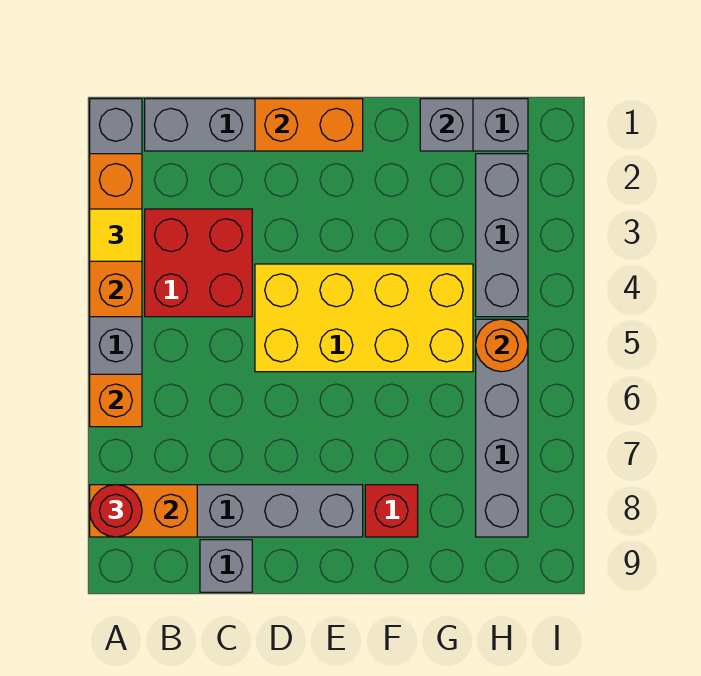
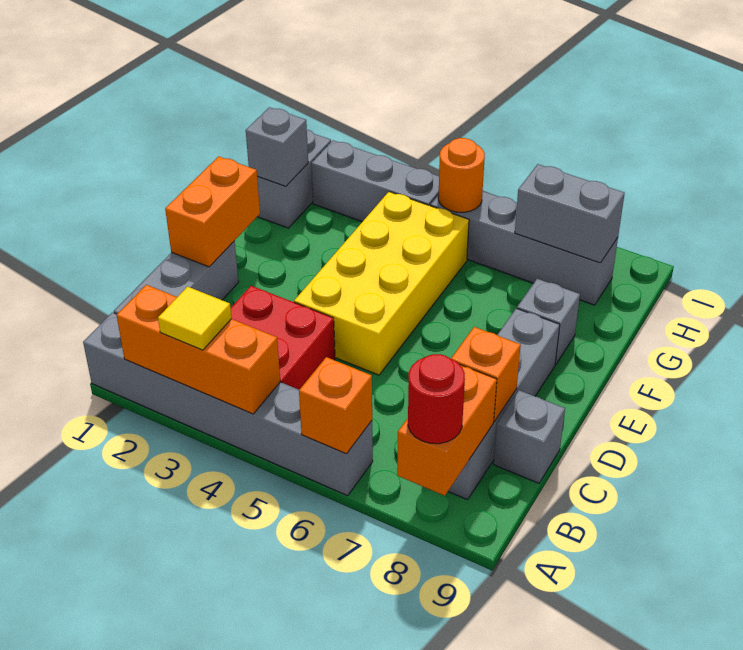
none -> orange 1x1 brick [451,327,521,422]
red 1x1 brick [365,485,418,537] -> grey 1x1 brick [517,279,580,365]
none -> grey 1x2 brick [515,164,625,263]

